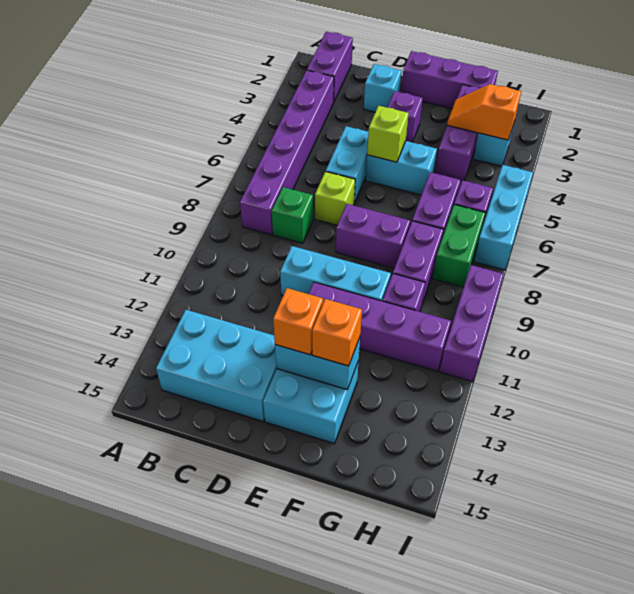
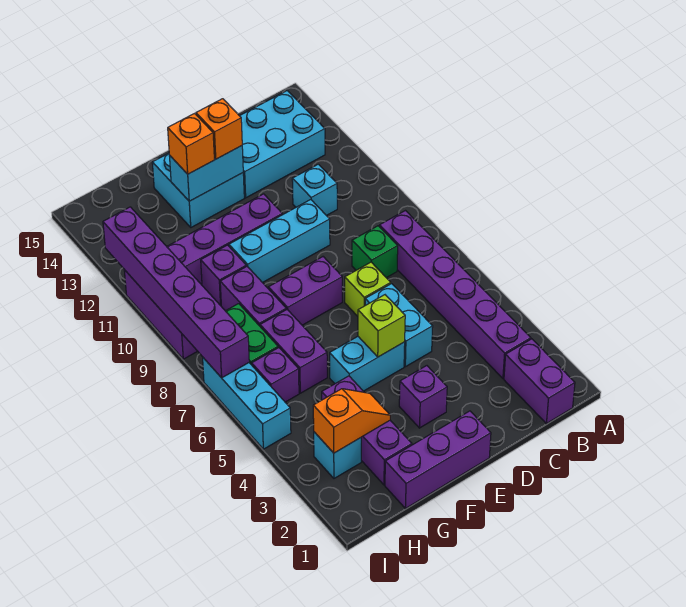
cyan 1x1 brick [364,64,401,112] -> cyan 1x1 brick moved to [292,164,337,216]
none -> purple 1x6 brick [103,207,249,378]

